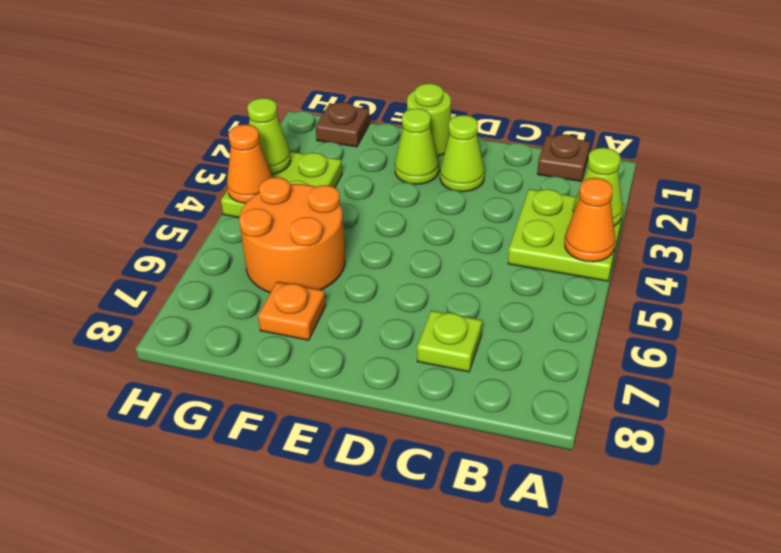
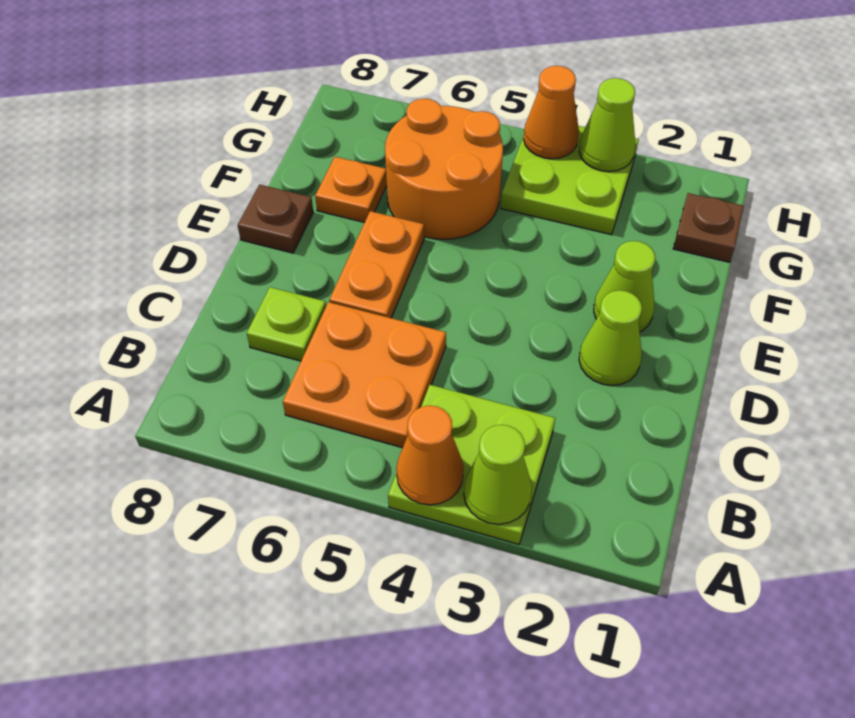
brown 1x1 plate [537,134,590,181] -> brown 1x1 plate moved to [238,185,313,253]
none -> orange 2x2 plate [283,302,446,448]
none -> orange 1x2 plate [329,211,424,318]
lime 1x1 round brick [407,84,451,156] -> none

